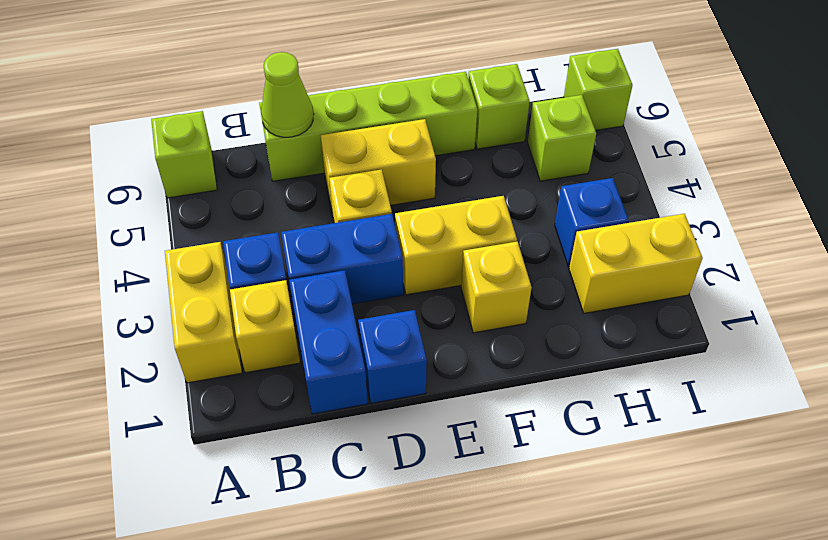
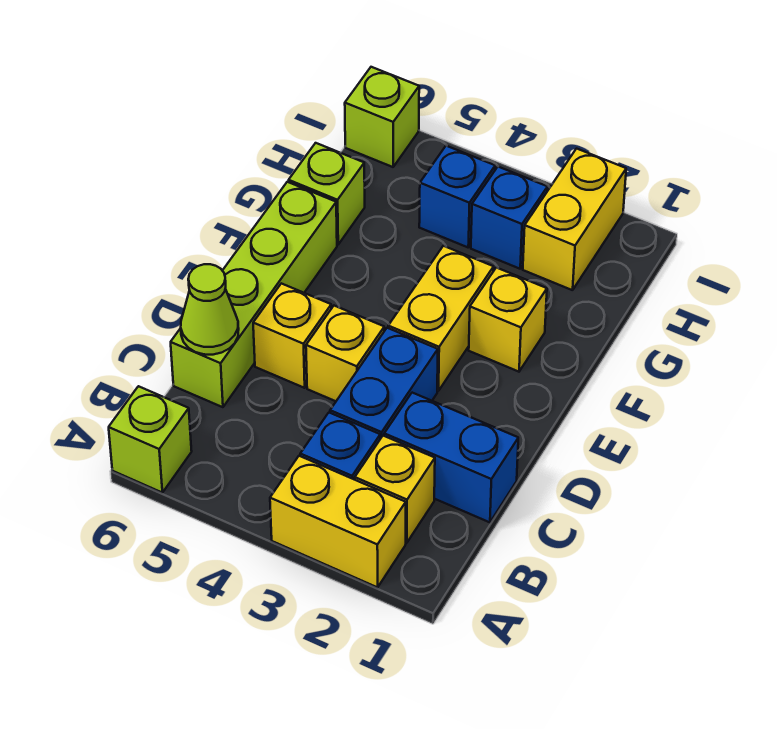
blue 1x1 brick [358,310,427,403] -> blue 1x1 brick moved to [419,146,495,247]
yellow 1x2 brick [321,119,436,213] -> yellow 1x1 brick [253,283,331,388]
lime 1x1 brick [528,95,596,181] -> none

